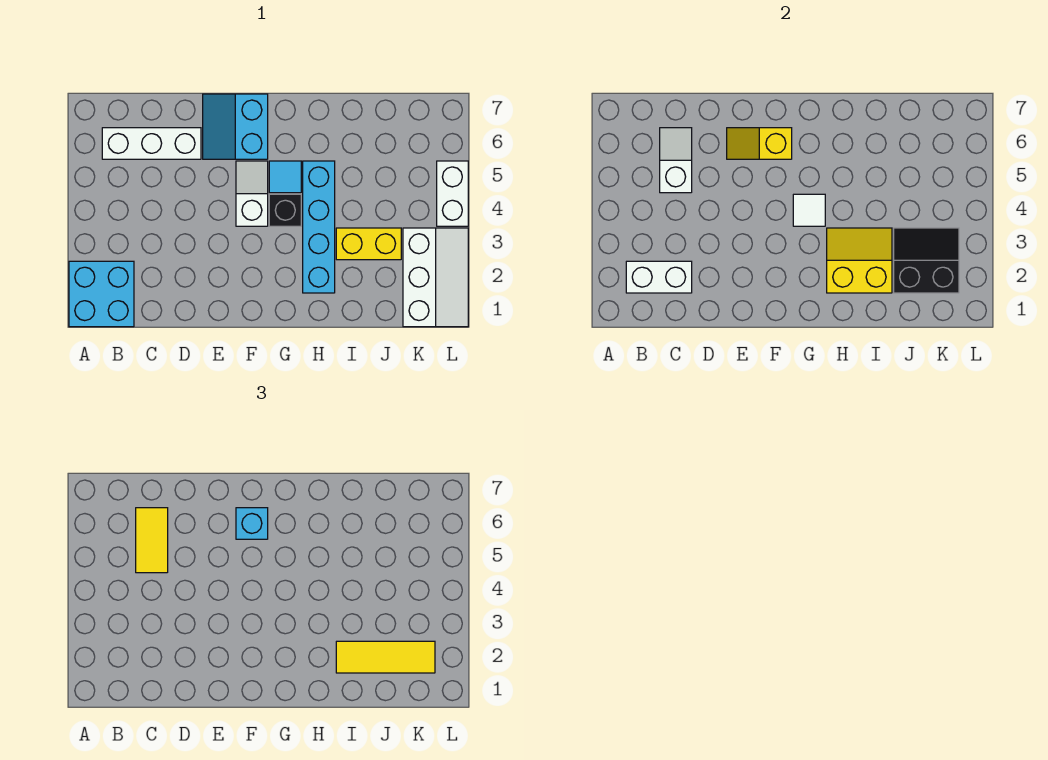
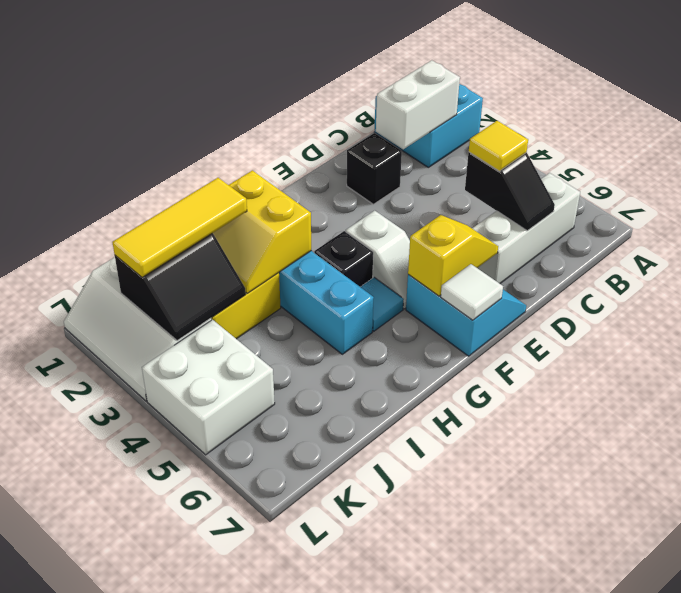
white 1x2 slope [660,128,692,193] -> black 1x2 slope [465,152,555,231]
yellow 1x2 tile [136,508,168,573] -> yellow 1x1 tile [469,121,528,171]
none -> black 1x1 brick [347,133,402,204]
cyan 1x1 brick [236,508,268,539] -> none
white 1x1 tile [793,194,825,226] -> white 1x1 tile moved to [441,264,503,320]
yellow 2x2 slope [827,228,892,293] -> yellow 2x2 slope turned to [213,170,311,293]
white 1x2 brick [437,161,468,226] -> white 2x2 brick [142,320,275,455]

